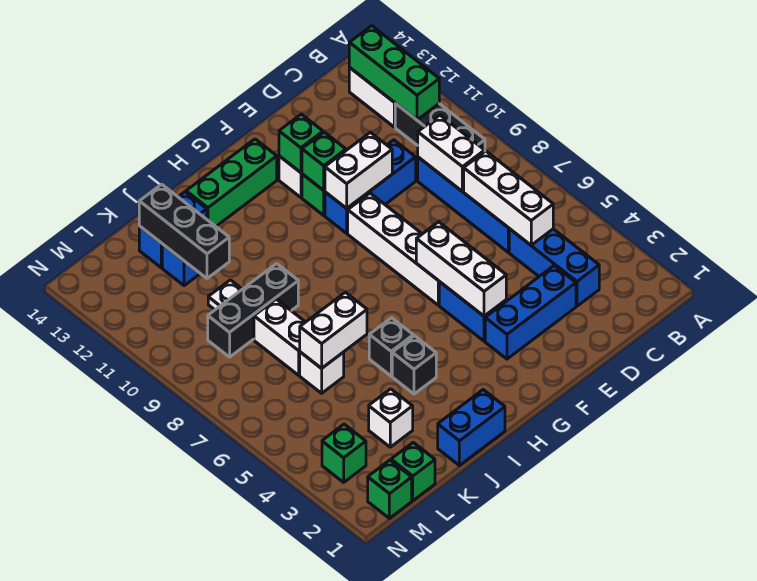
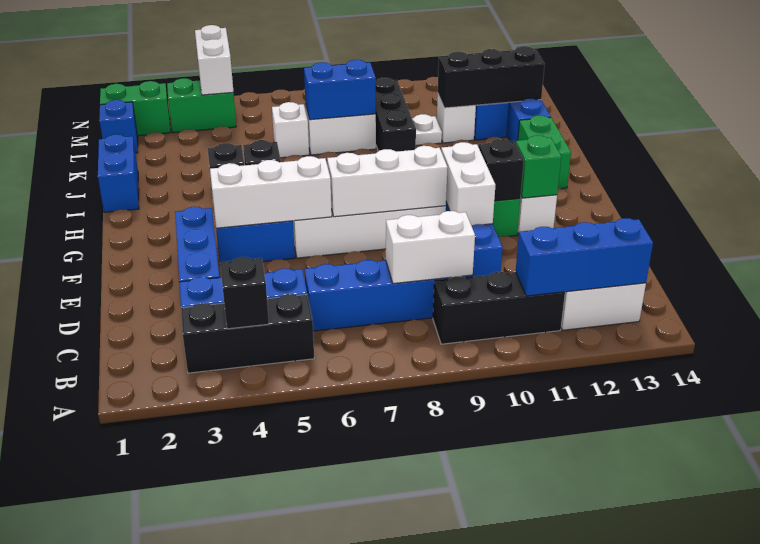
none -> black 1x3 brick [181,294,314,373]
none -> black 1x1 brick [220,257,269,329]
green 1x3 brick [349,26,439,120] -> blue 1x3 brick [516,218,653,296]
white 1x3 brick [464,151,553,245] -> white 1x3 brick moved to [327,146,448,217]
green 1x1 brick [302,132,346,190] -> black 1x1 brick [479,139,524,201]
green 1x3 brick [186,139,277,226] -> green 1x2 brick [518,115,571,189]
white 1x2 brick [300,292,367,368] -> white 1x2 brick moved to [195,25,233,95]
white 1x1 brick [369,389,413,447] -> white 1x1 brick moved to [437,95,476,143]
none -> blue 1x2 brick [304,60,376,120]
green 1x1 brick [391,443,435,501] -> blue 1x1 brick [99,100,138,153]
green 1x1 brick [368,460,412,518] -> green 1x2 brick [100,81,171,136]
green 1x1 brick [322,424,366,482] -> green 1x2 brick [167,78,236,133]

